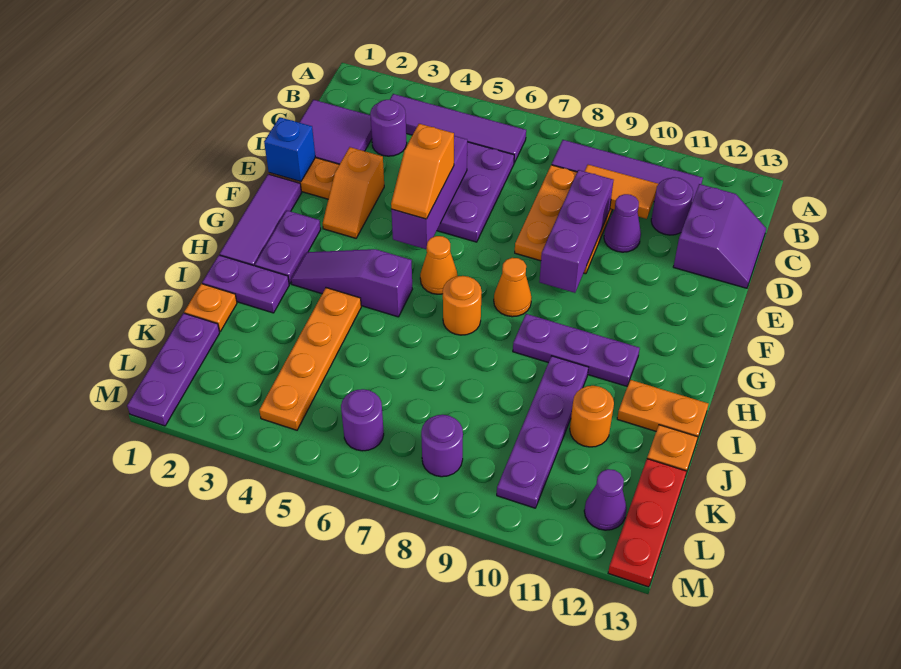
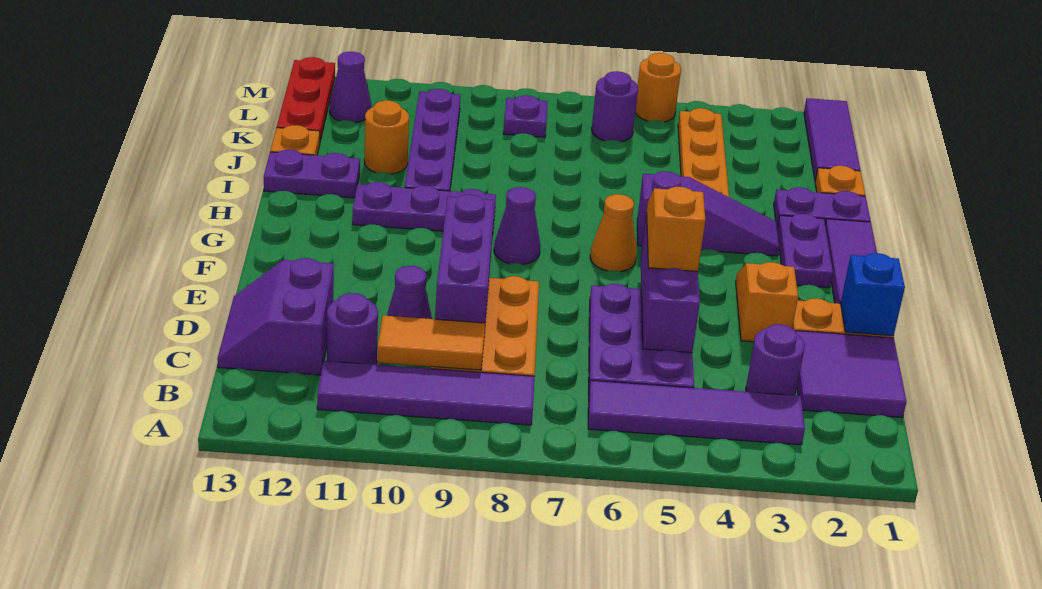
orange 1x1 cone [494,258,532,317] -> purple 1x1 cone [494,187,540,265]
orange 1x1 round brick [443,276,482,335] -> orange 1x1 round brick moved to [635,53,681,122]
orange 1x2 plate [617,380,708,439] -> purple 1x2 plate [264,150,360,198]
purple 1x3 plate [127,313,220,426] -> purple 1x3 tile [804,98,860,181]
purple 1x1 round brick [421,415,463,477] -> purple 1x1 plate [504,95,548,137]

